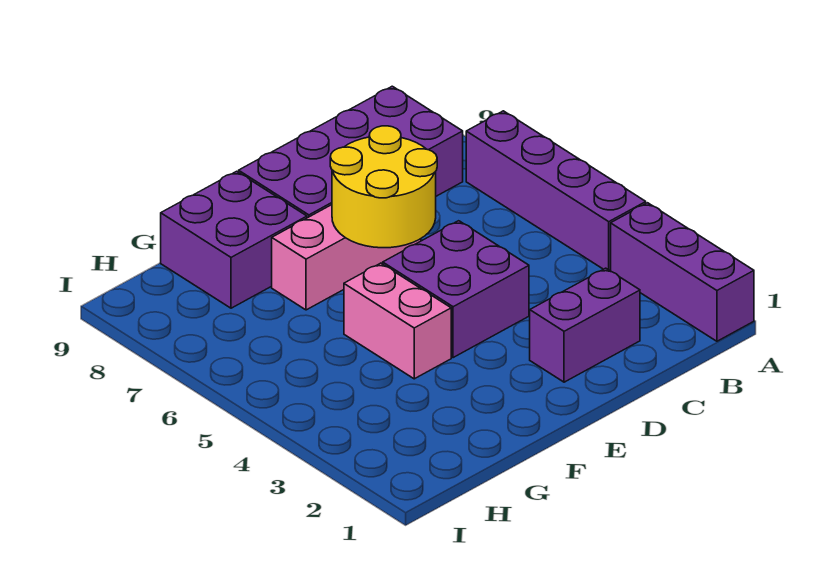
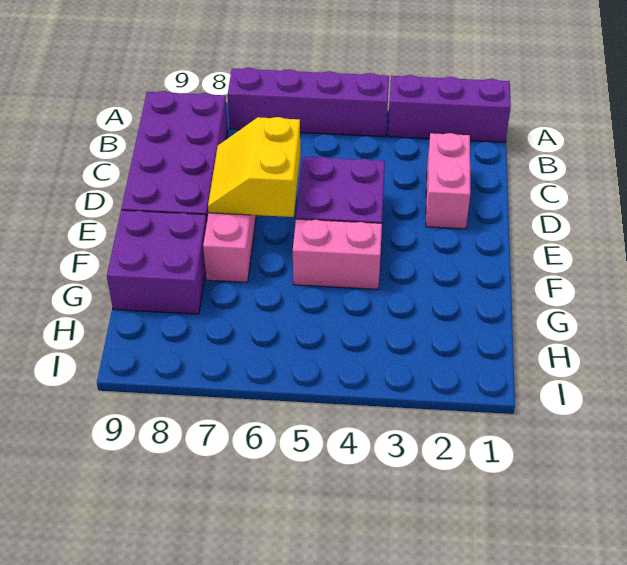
purple 1x2 brick [530,268,640,382] -> pink 1x2 brick [426,133,470,229]
yellow 2x2 round brick [330,126,437,248] -> yellow 2x2 slope [208,117,300,217]

